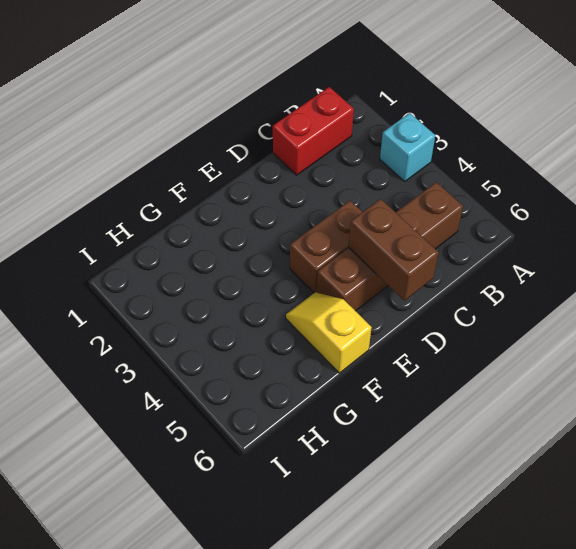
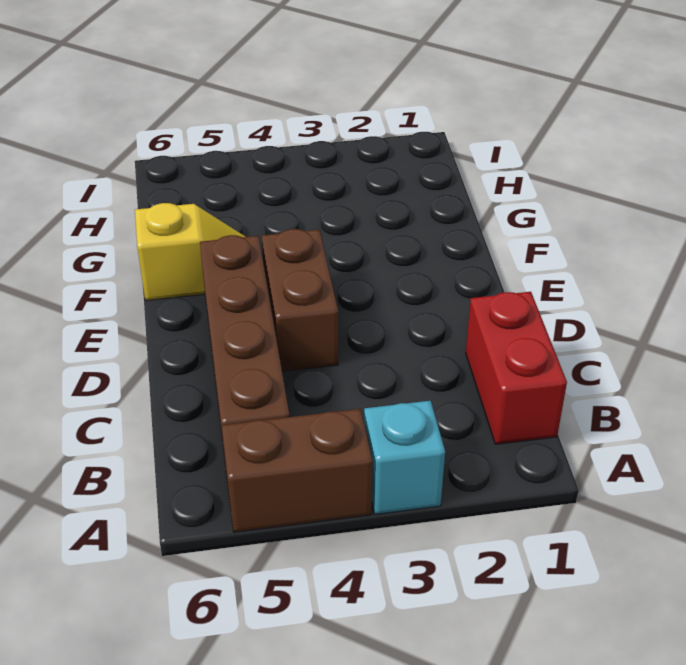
brown 1x2 brick [349,199,439,301] -> brown 1x2 brick moved to [222,409,373,532]

